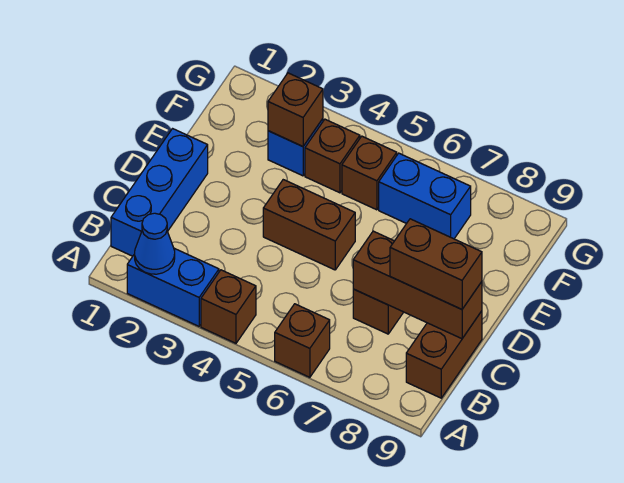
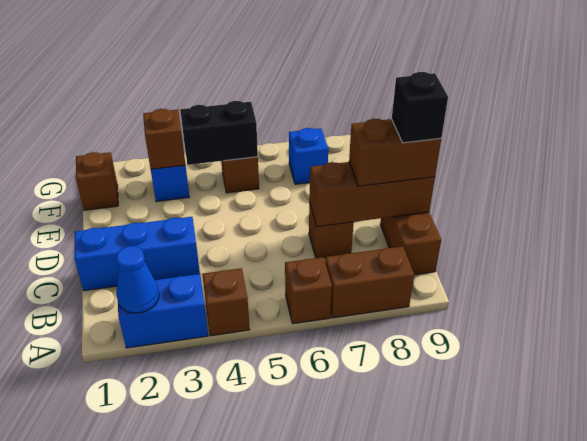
blue 1x3 brick [111,129,208,256] -> blue 1x3 brick turned to [74,217,200,291]
none -> black 1x1 brick [392,72,448,143]
brown 1x2 brick [263,180,355,270] -> brown 1x2 brick moved to [325,246,414,318]
brown 1x1 brick [305,119,360,193] -> brown 1x1 brick moved to [76,152,118,210]
none -> black 1x2 brick [180,101,258,165]
blue 1x2 brick [379,153,471,239] -> blue 1x1 brick [289,128,328,184]

